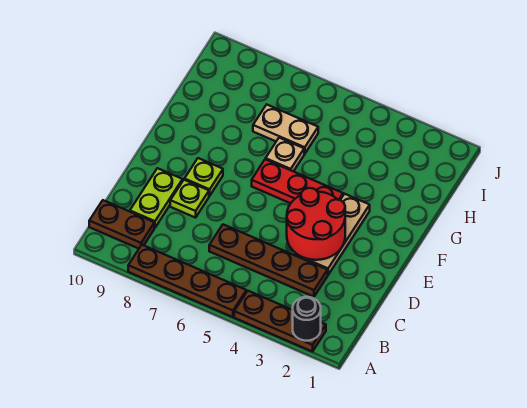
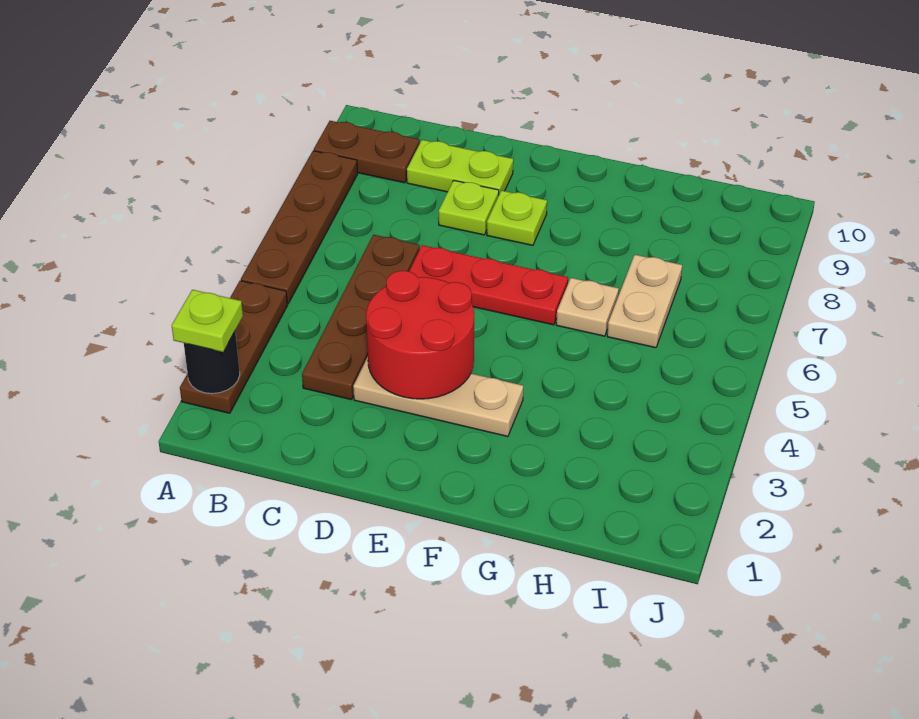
none -> lime 1x1 plate [172,290,243,352]
brown 1x2 plate [89,200,154,249] -> brown 1x2 plate turned to [314,121,420,183]
red 1x3 plate [252,159,343,203] -> red 1x3 plate turned to [409,245,568,325]

